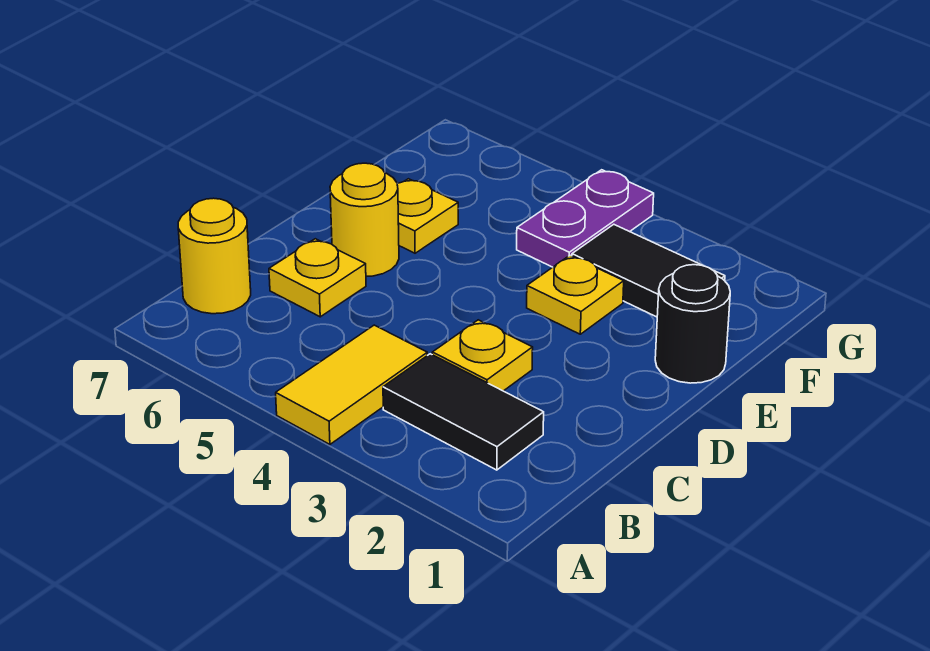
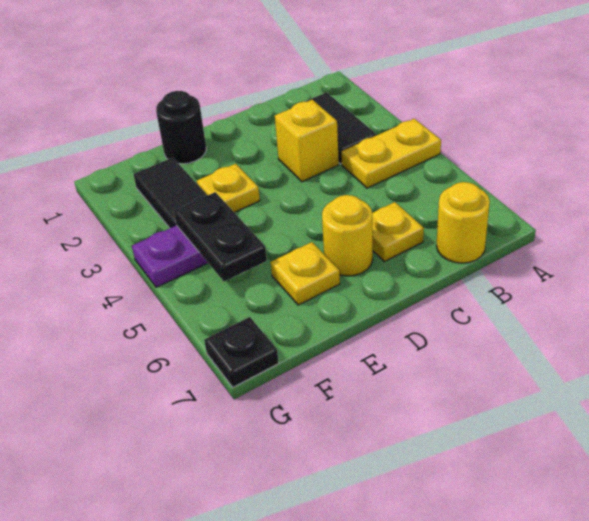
yellow 1x2 tile [276,325,427,444] -> yellow 1x2 plate [341,119,441,188]
yellow 1x1 plate [432,320,533,391] -> yellow 1x1 brick [275,100,339,182]
none -> black 1x2 plate [174,192,267,281]
none -> black 1x1 plate [204,317,279,387]

